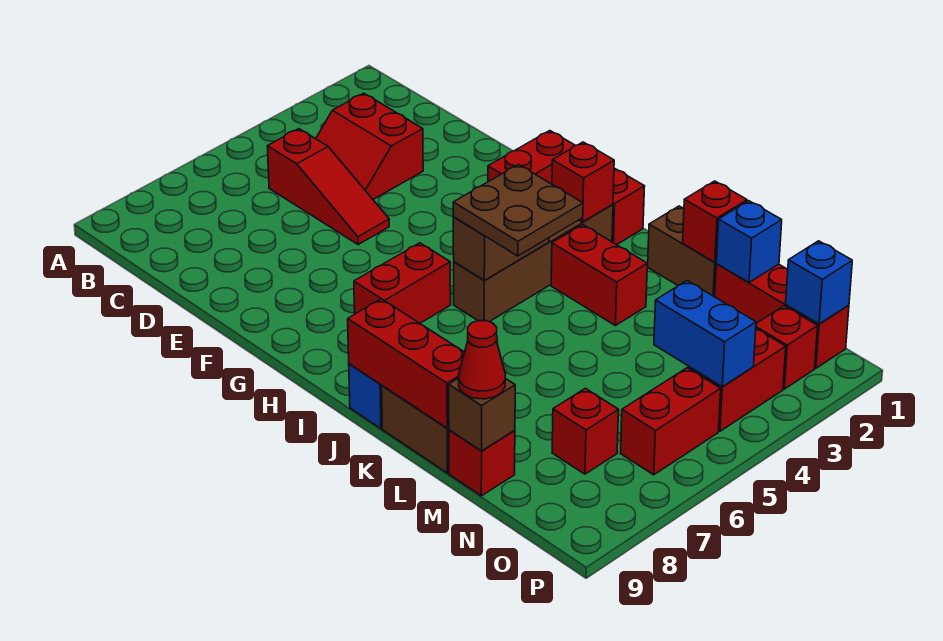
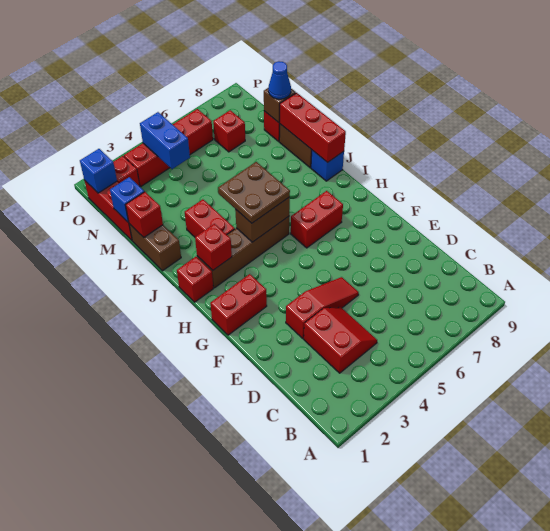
red 1x3 slope [267,129,389,245] -> red 1x3 slope turned to [286,277,359,338]
red 1x1 cone [459,321,505,399] -> blue 1x1 cone [268,61,291,99]

